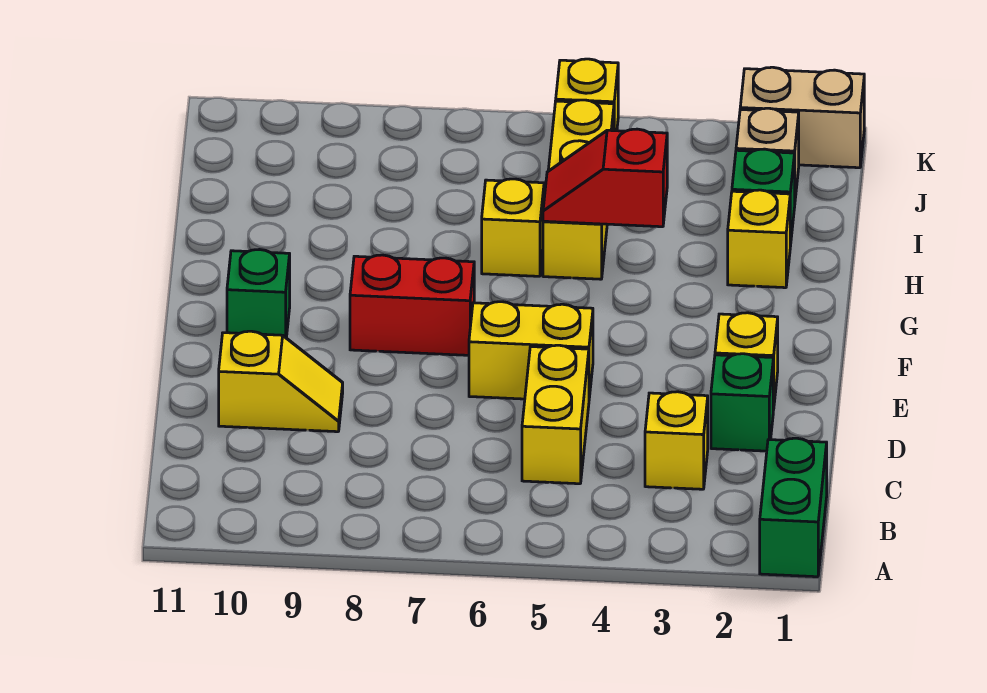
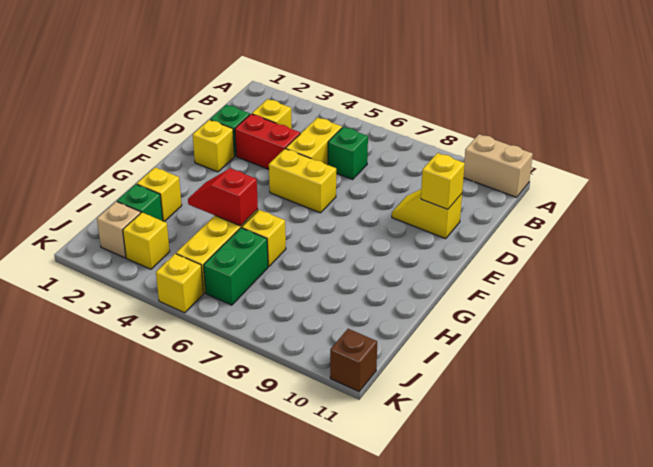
green 1x2 brick [760,438,827,577] -> green 1x2 brick moved to [204,228,268,305]
none -> yellow 1x1 brick [421,153,465,209]
red 1x2 brick [350,255,474,355] -> red 1x2 brick moved to [235,114,300,169]
green 1x1 brick [227,250,290,338] -> green 1x1 brick moved to [328,127,368,179]
red 1x2 slope [543,129,667,227] -> red 1x2 slope turned to [188,168,258,226]
none -> yellow 1x1 brick [123,213,170,269]
tan 1x2 brick [740,67,864,168] -> tan 1x2 brick moved to [464,134,533,197]
none -> brown 1x1 brick [330,329,377,392]

